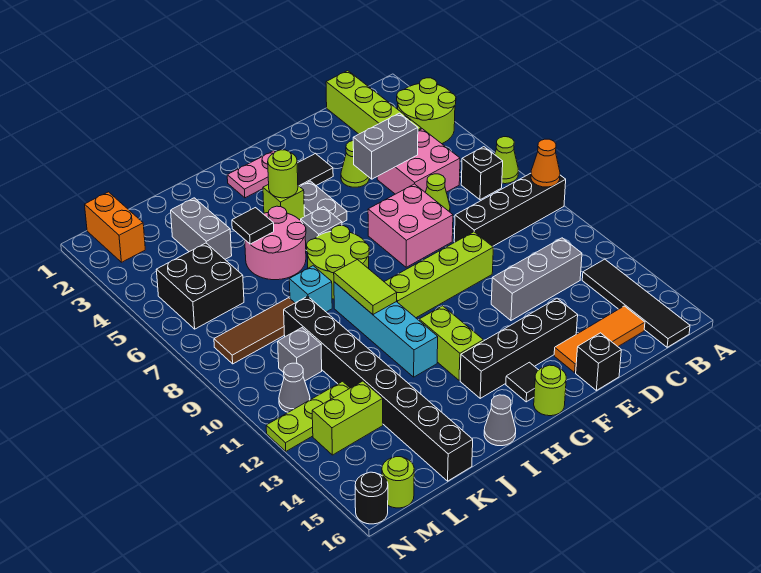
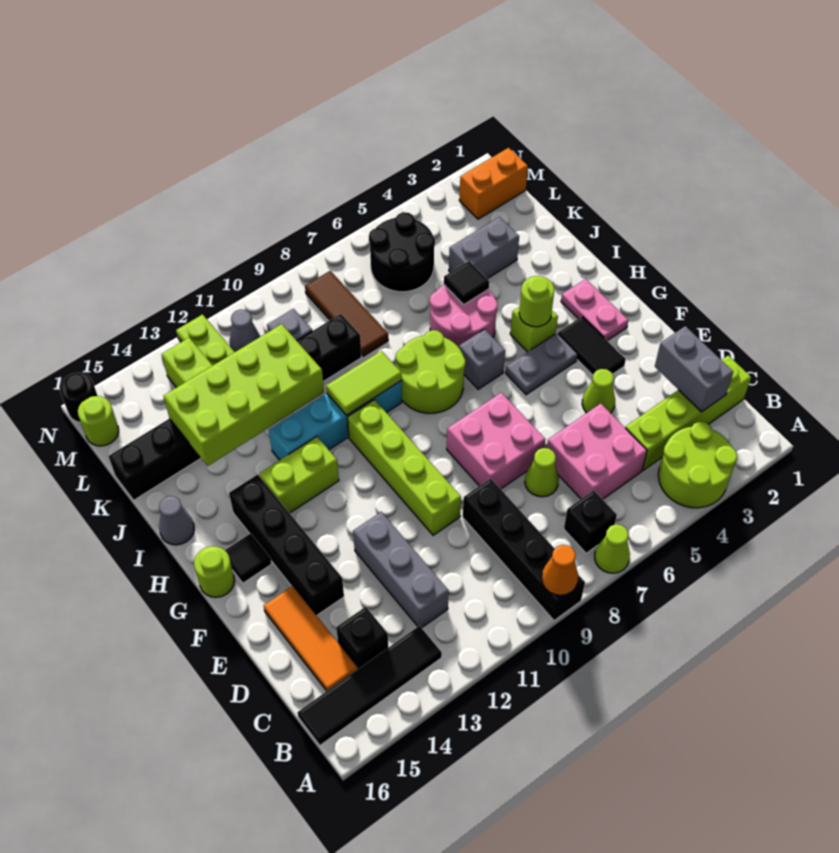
grey 1x2 brick [353,113,418,179] -> grey 1x2 brick moved to [655,326,733,412]
black 1x1 brick [576,333,621,390] -> black 1x1 brick moved to [336,607,388,669]
cyan 1x1 brick [289,266,332,312] -> none
none -> lime 2x4 brick [164,324,324,466]
black 2x2 brick [156,243,244,329] -> black 2x2 round brick [369,212,435,292]

